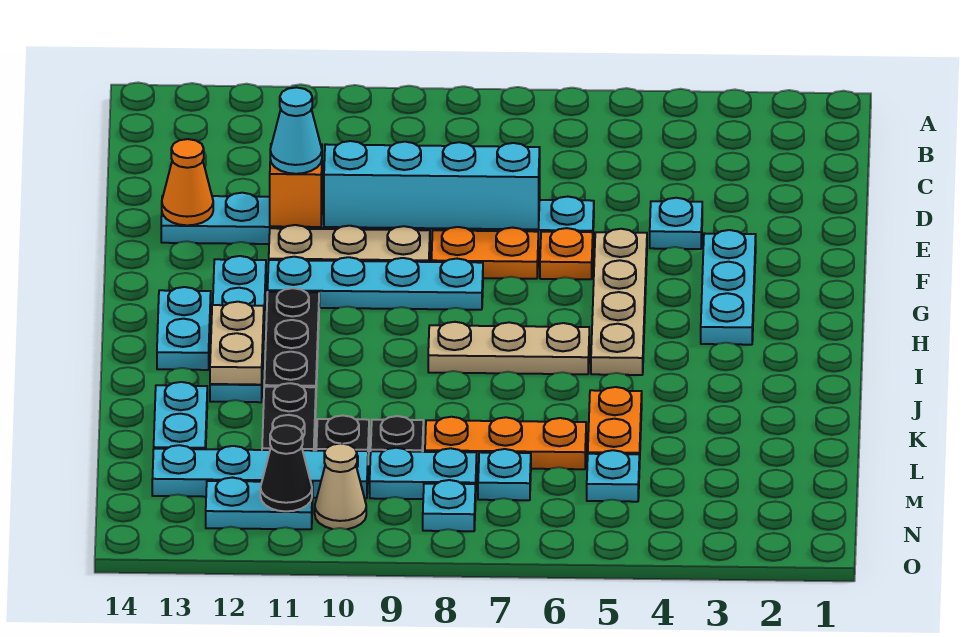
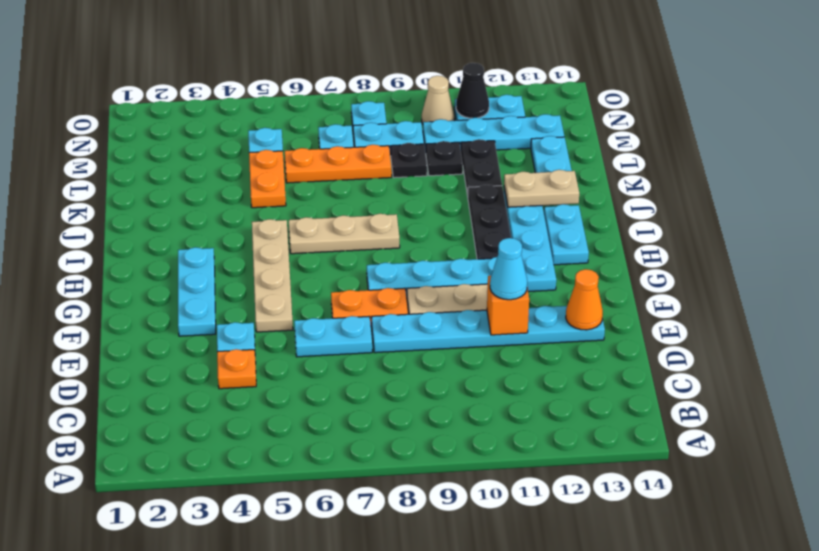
cyan 1x4 brick [324,141,540,229] -> none
orange 1x1 plate [540,228,593,279] -> orange 1x1 plate moved to [217,349,256,389]
tan 1x2 plate [210,302,264,385] -> tan 1x2 plate turned to [504,170,579,207]

